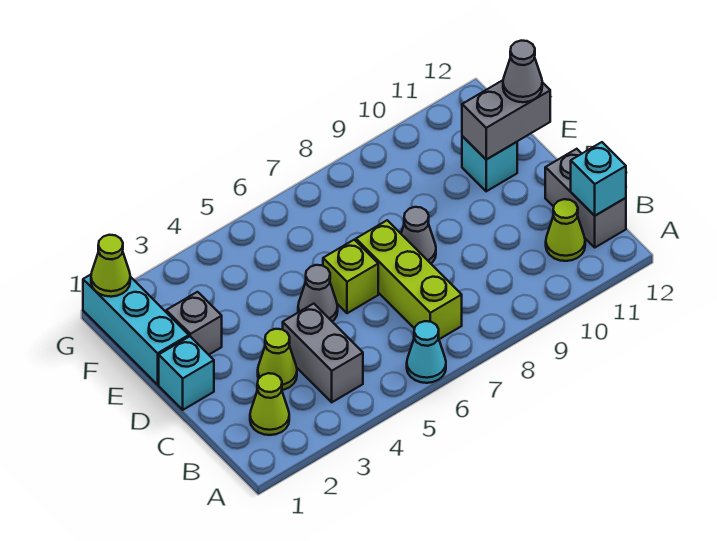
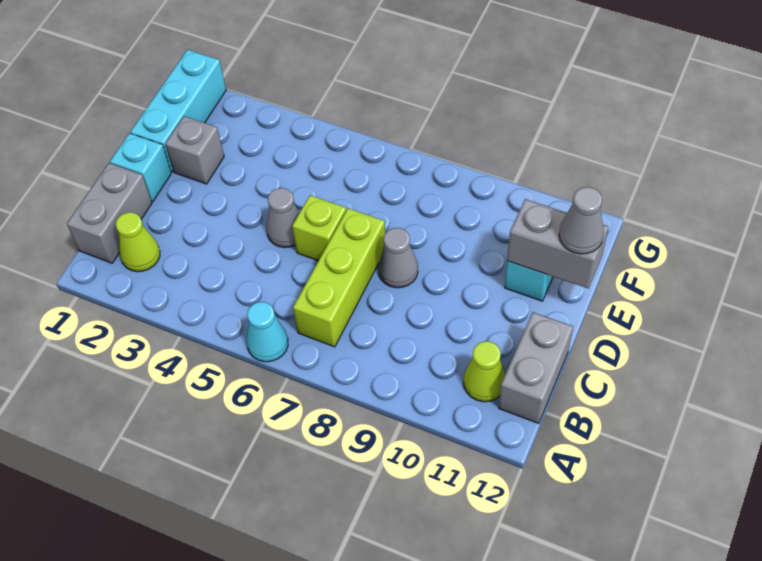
grey 1x2 brick [283,304,363,402] -> grey 1x2 brick moved to [67,163,152,263]
cyan 1x1 brick [571,142,626,216] -> none
lime 1x1 cone [258,329,297,390] -> none
lime 1x1 cone [91,235,130,297] -> none

